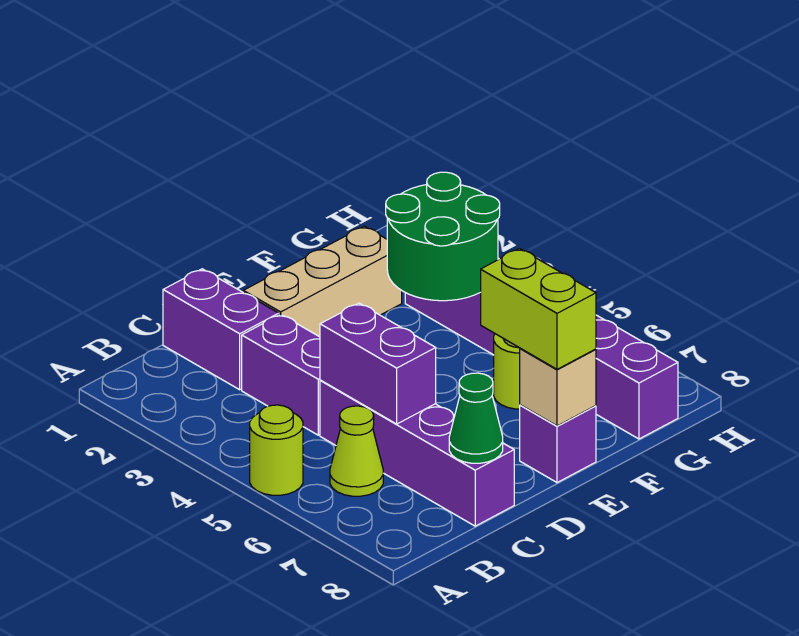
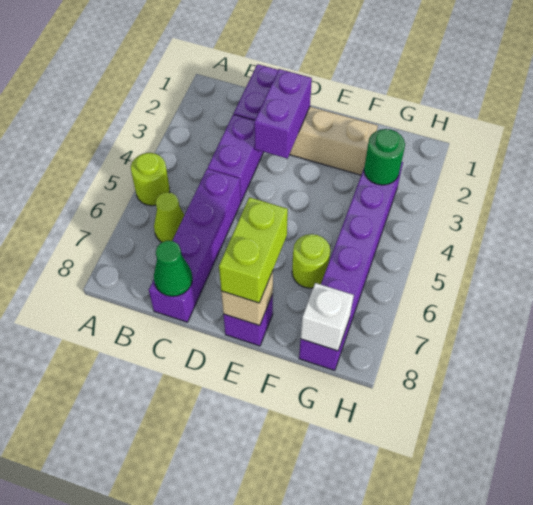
purple 1x2 brick [320,303,436,424] -> purple 1x2 brick moved to [254,69,312,158]
green 2x2 round brick [386,172,500,301] -> green 1x1 round brick [364,129,405,185]
none -> white 1x1 brick [301,283,354,351]

